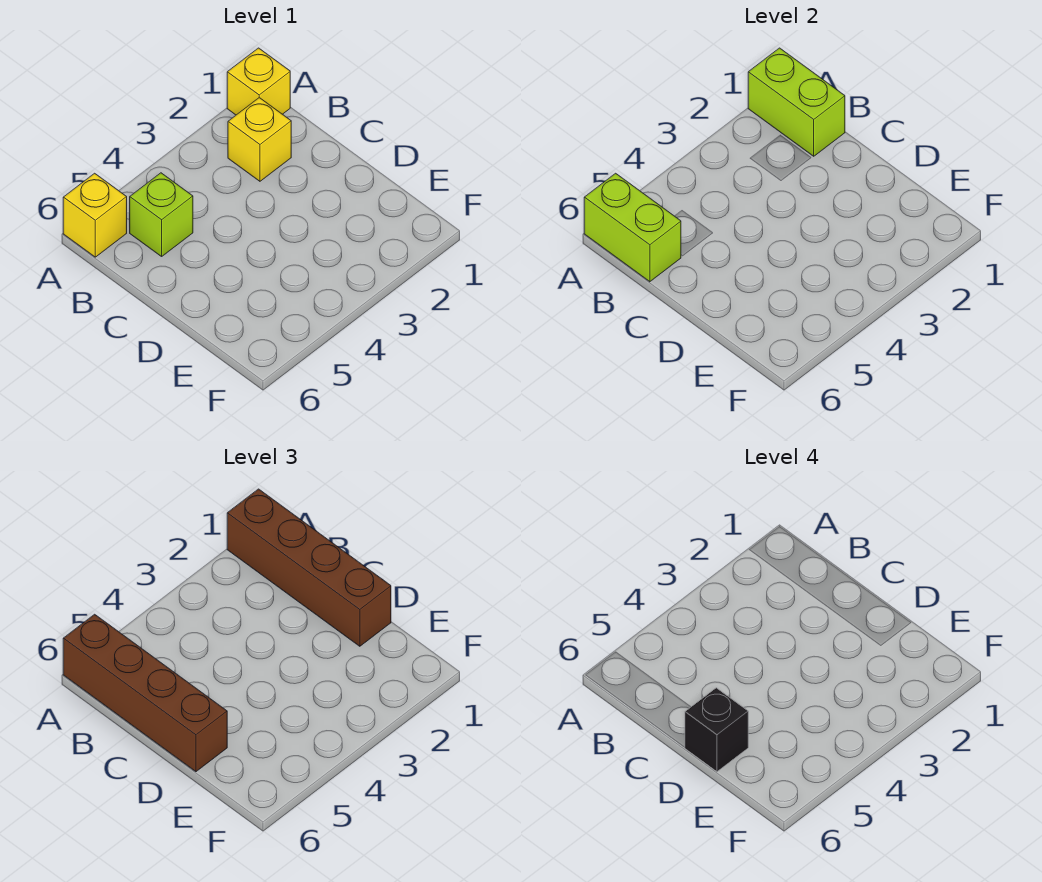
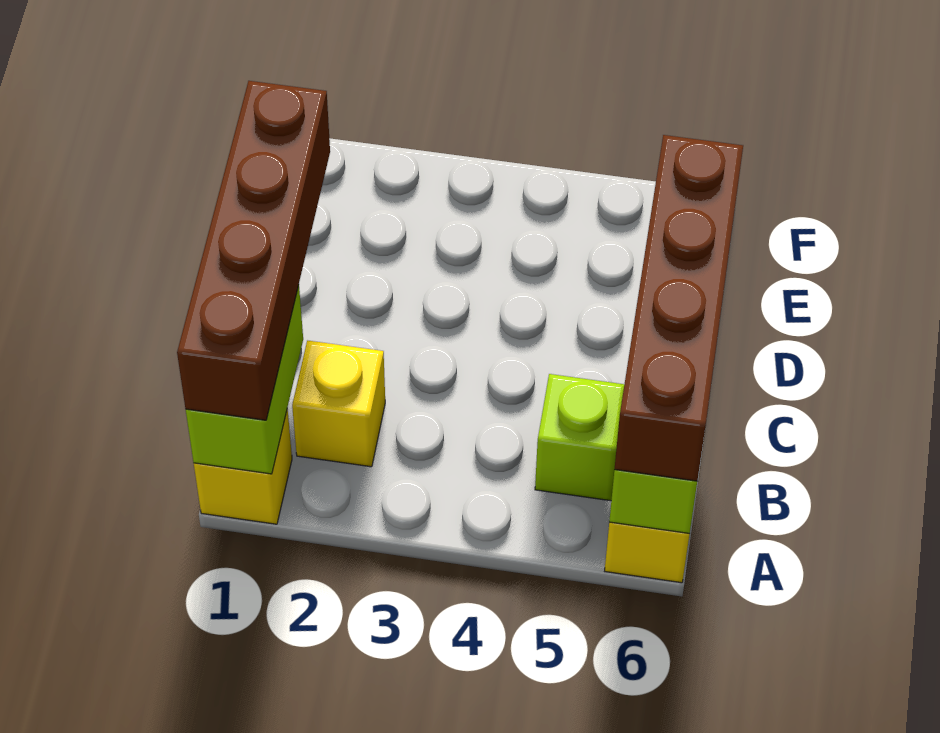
black 1x1 brick [685,688,748,772] -> none

